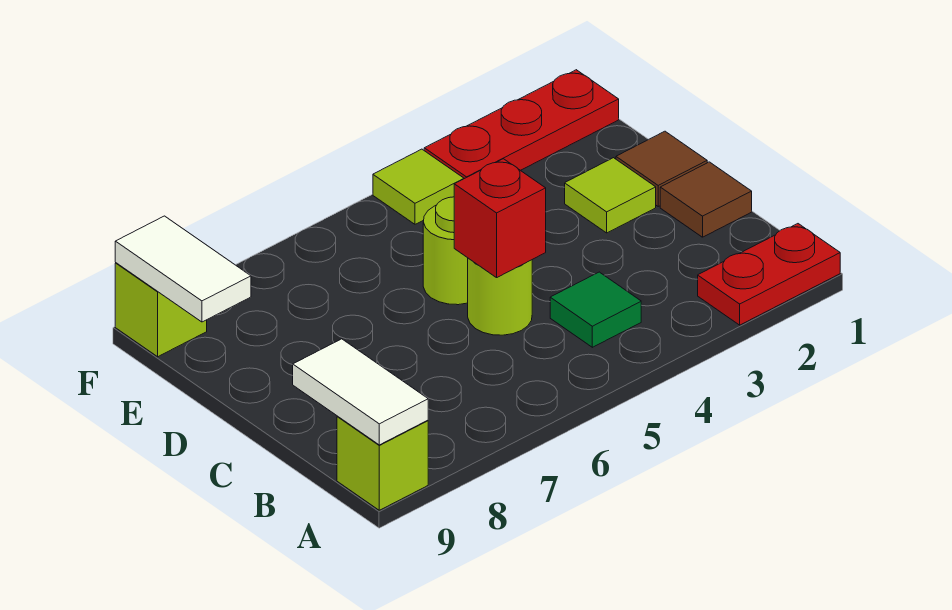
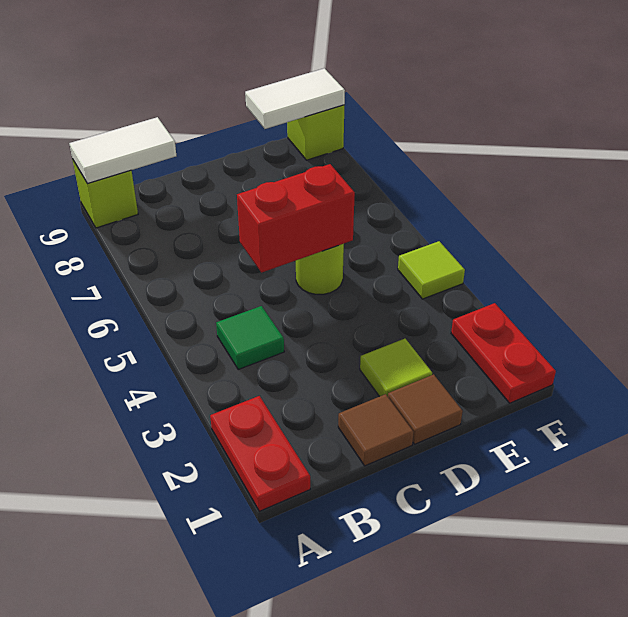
lime 1x1 round brick [468,258,532,335] -> none
red 1x1 brick [454,159,546,278] -> red 1x2 brick [237,164,355,273]
red 1x3 plate [424,70,619,179] -> red 1x2 plate [451,303,556,403]

